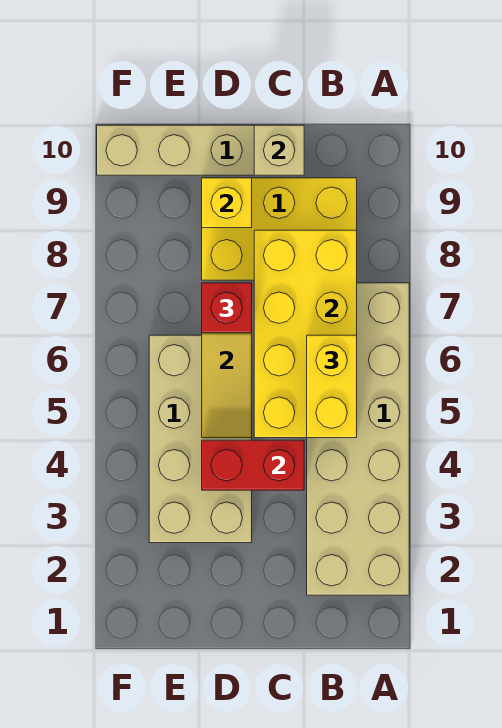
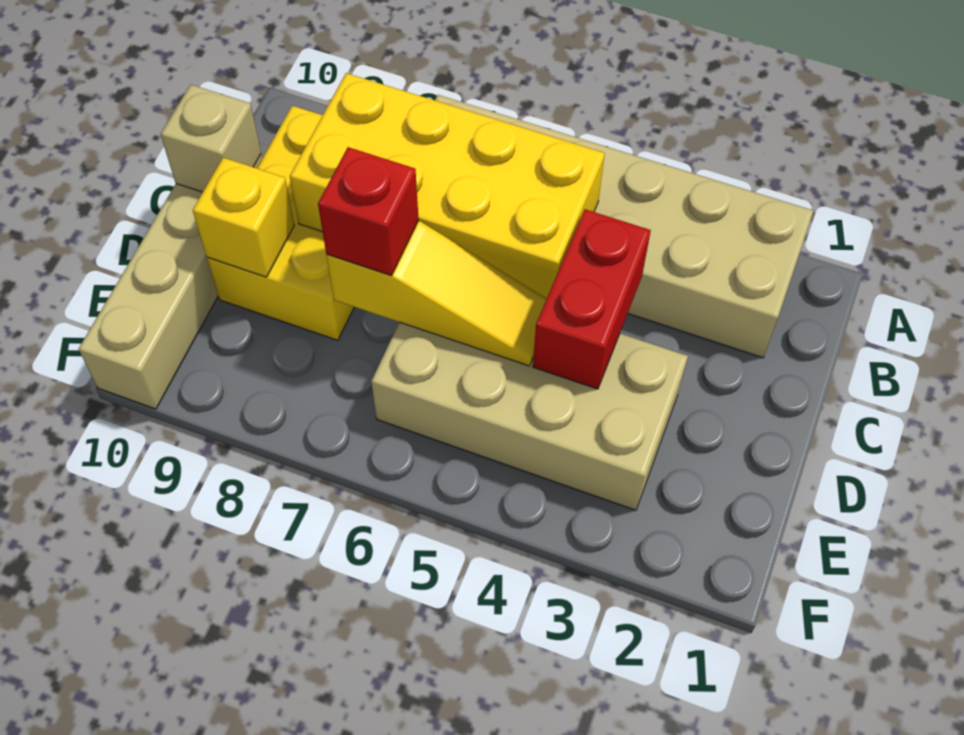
yellow 1x2 brick [307,335,357,438] -> none

